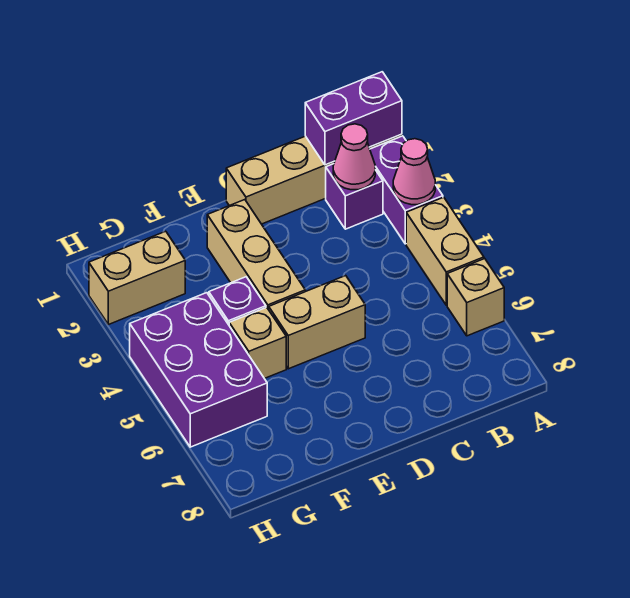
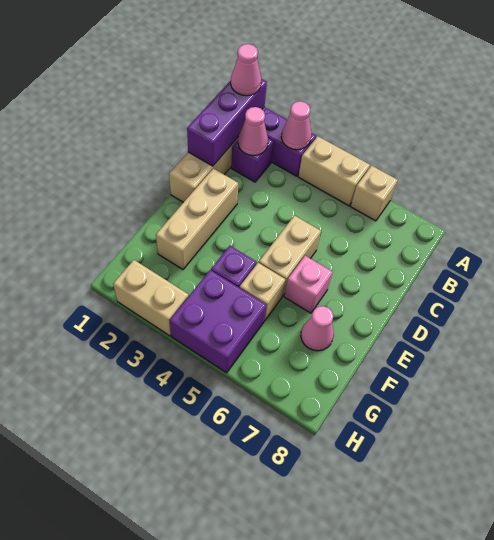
purple 1x2 brick [305,72,402,165] -> purple 1x3 brick [187,79,267,166]
none -> pink 1x1 cone [231,44,261,96]
tan 1x3 brick [207,200,305,310] -> tan 1x3 brick turned to [156,168,238,269]
none -> pink 1x1 brick [284,256,332,313]
none -> pink 1x1 cone [301,306,334,351]
tan 1x2 brick [89,231,185,325] -> tan 1x2 brick turned to [113,260,189,336]
purple 2x3 brick [130,293,267,447] -> purple 2x2 brick [170,270,266,373]

